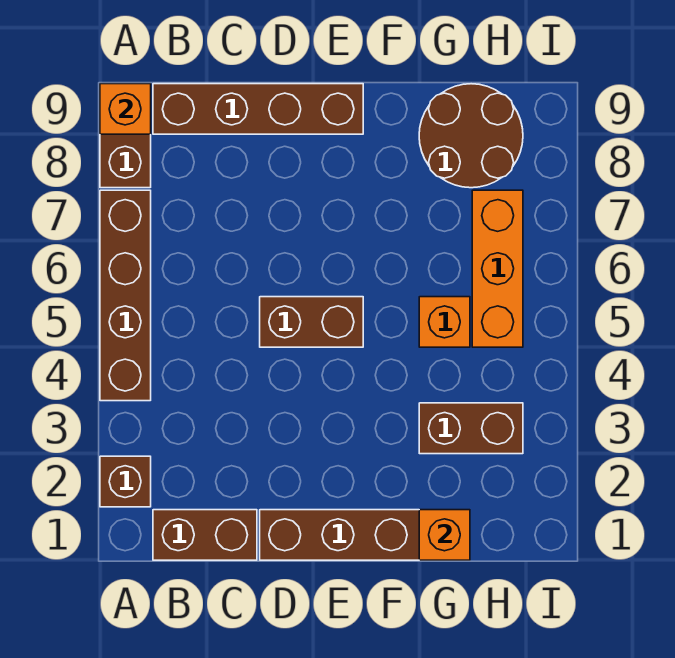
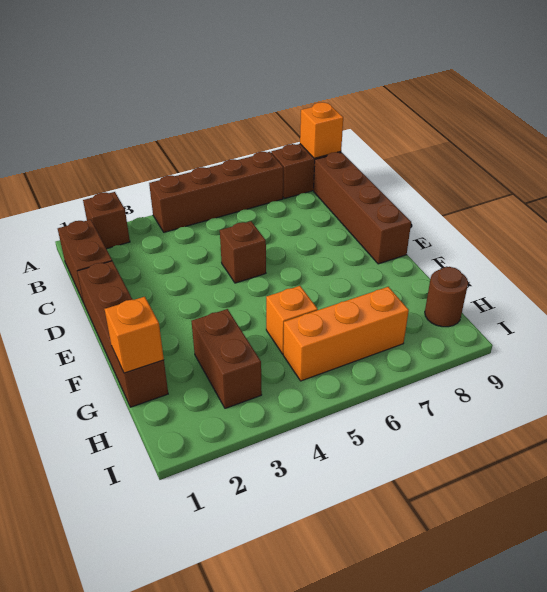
brown 1x2 brick [260,297,363,347] -> brown 1x1 brick [220,221,266,283]
brown 2x2 round brick [419,84,523,188] -> brown 1x1 round brick [425,267,468,327]

